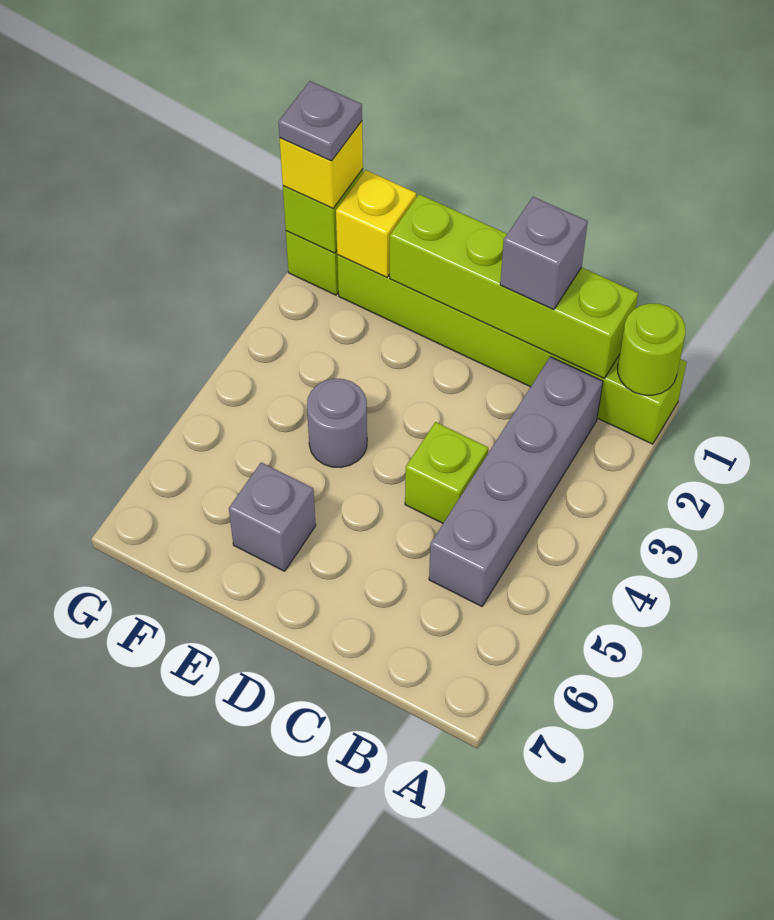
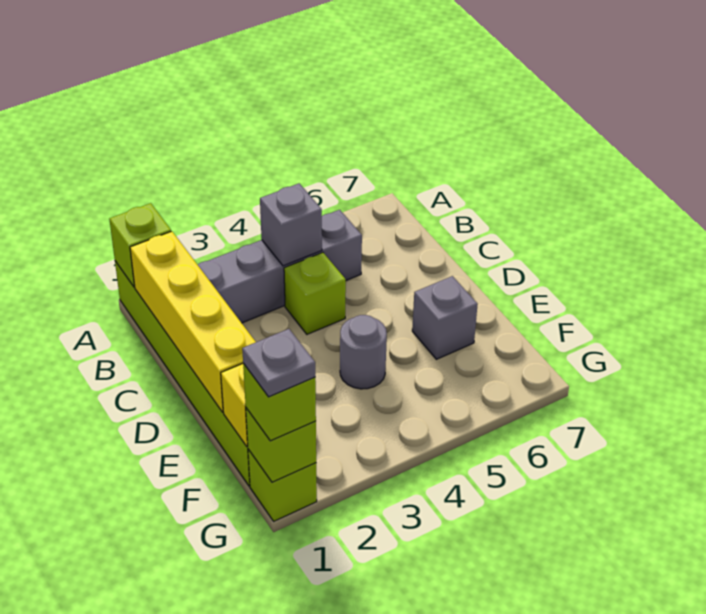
lime 1x1 round brick [618,303,686,395] -> lime 1x1 brick [109,203,171,287]
lime 1x4 brick [390,194,638,378] -> yellow 1x4 brick [130,231,256,412]
grey 1x1 brick [500,197,588,310] -> grey 1x1 brick moved to [260,183,322,266]
yellow 1x1 brick [279,121,363,208] -> lime 1x1 brick [243,364,316,441]

